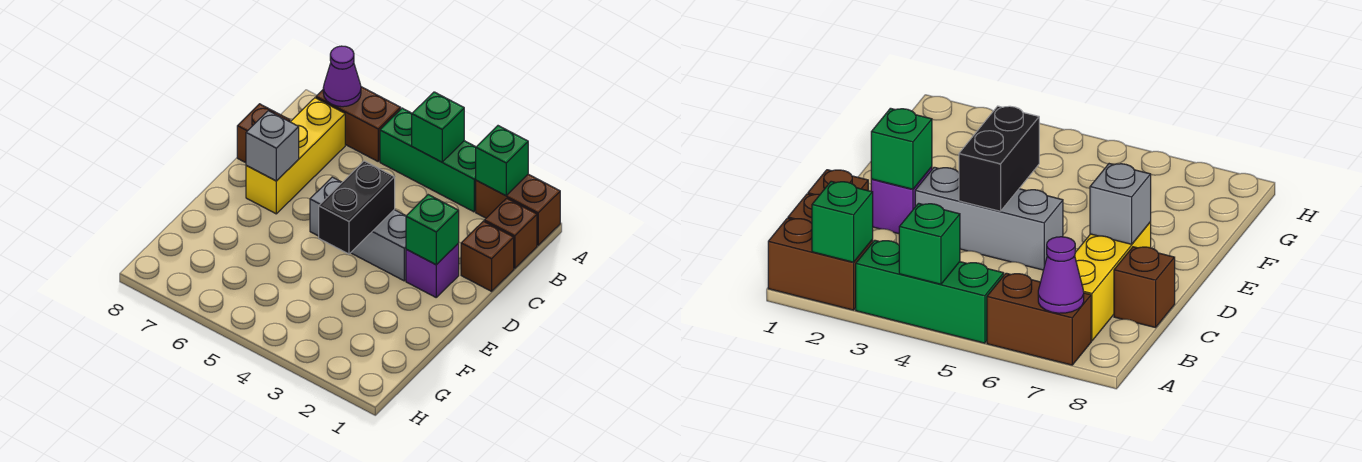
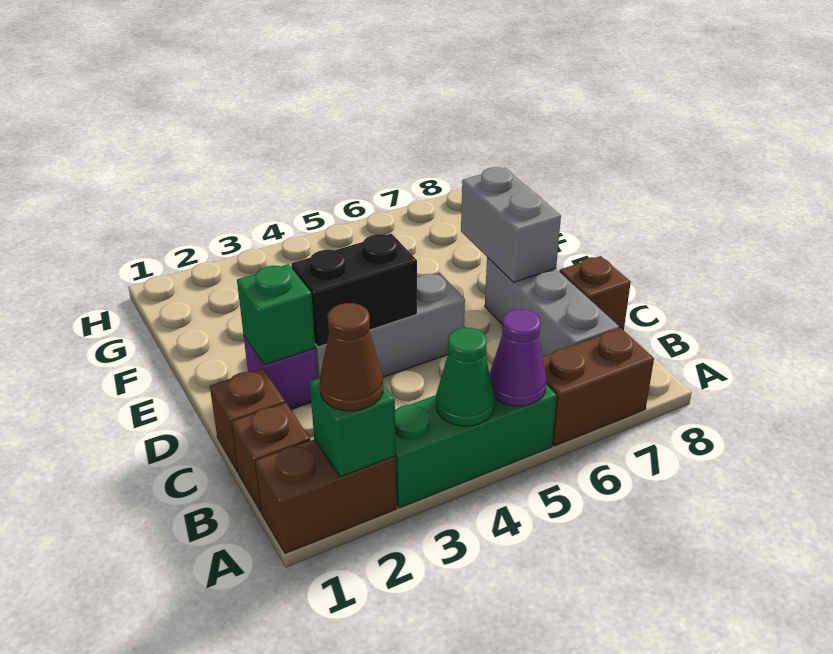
none -> brown 1x1 cone [320,303,383,411]
green 1x1 brick [412,92,464,162] -> green 1x1 cone [436,327,495,426]
purple 1x1 cone [323,46,361,107] -> purple 1x1 cone moved to [490,309,547,406]
yellow 1x3 brick [246,98,345,214] -> grey 1x3 brick [485,257,619,356]
black 1x2 brick [319,161,395,254] -> black 1x2 brick turned to [291,233,417,347]
grey 1x1 brick [246,111,299,181] -> grey 1x2 brick [461,167,561,282]

